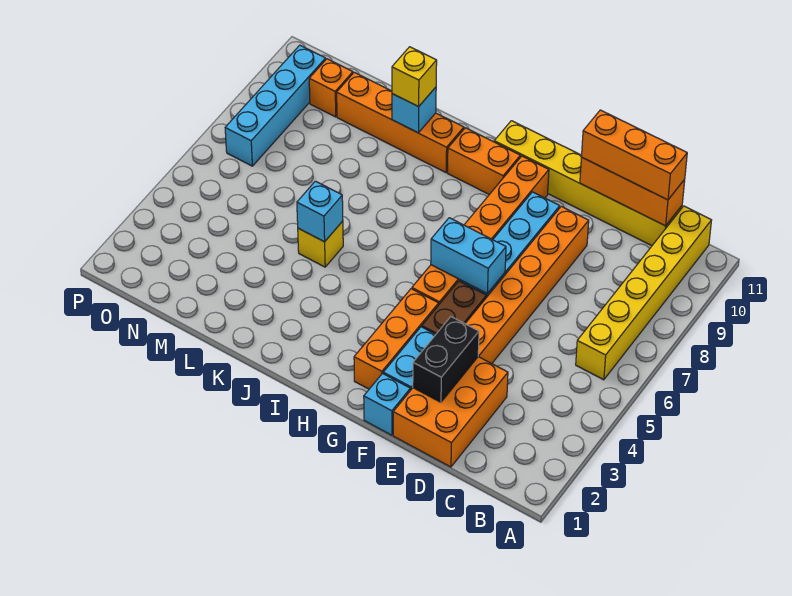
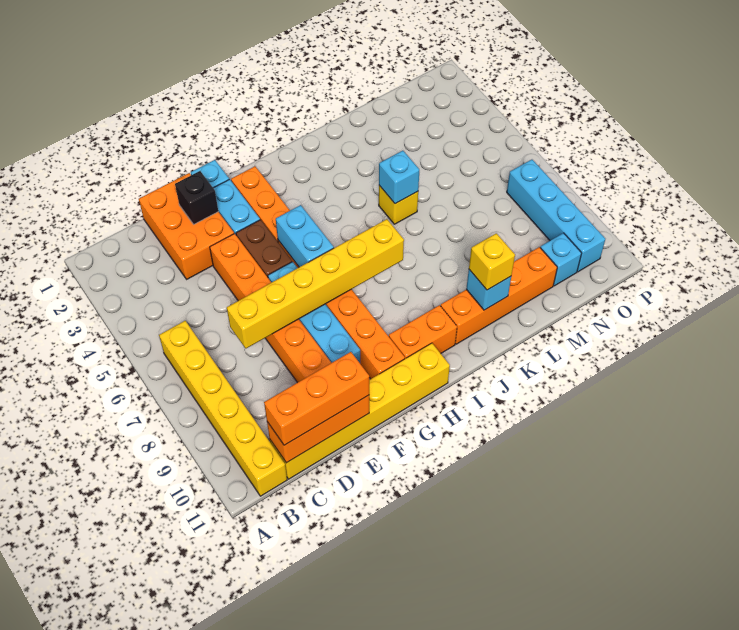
none -> yellow 1x6 brick [227,219,404,348]
black 1x2 brick [413,317,479,402] -> black 1x1 brick [175,171,218,224]
cyan 1x2 brick [431,218,506,294] -> cyan 1x2 brick turned to [276,205,334,267]
orange 1x1 brick [309,59,353,117] -> cyan 1x1 brick [540,233,582,286]

